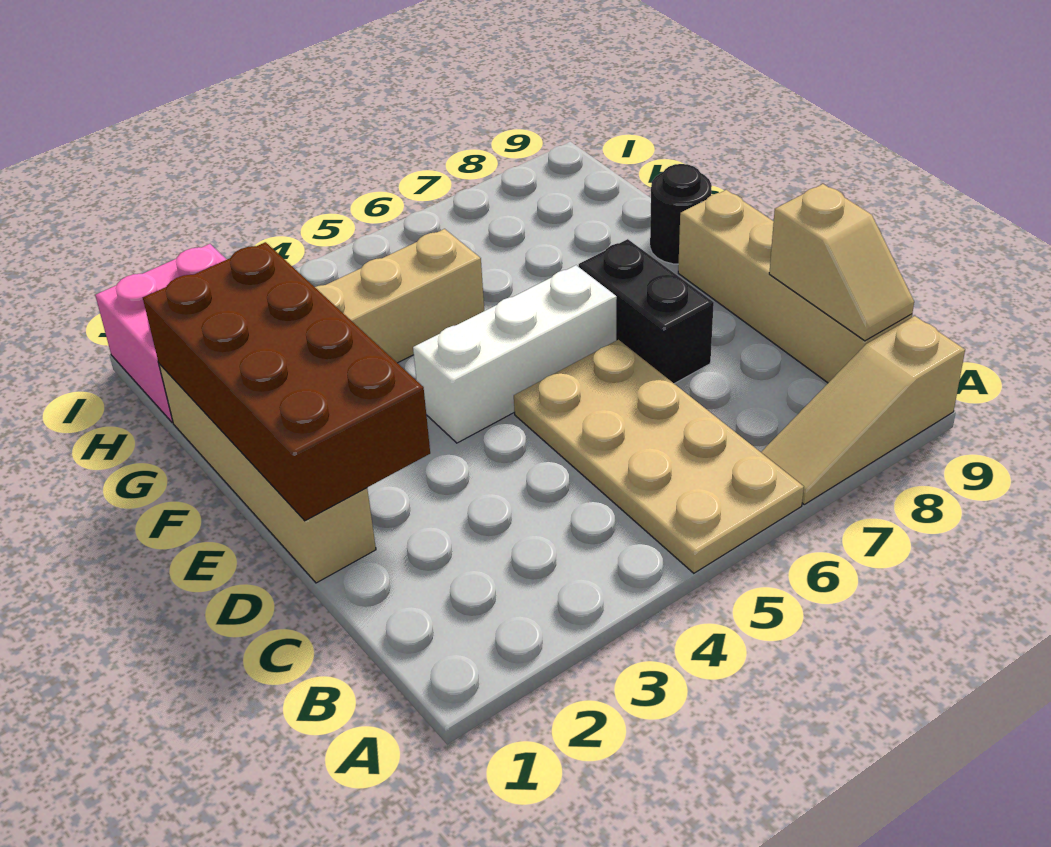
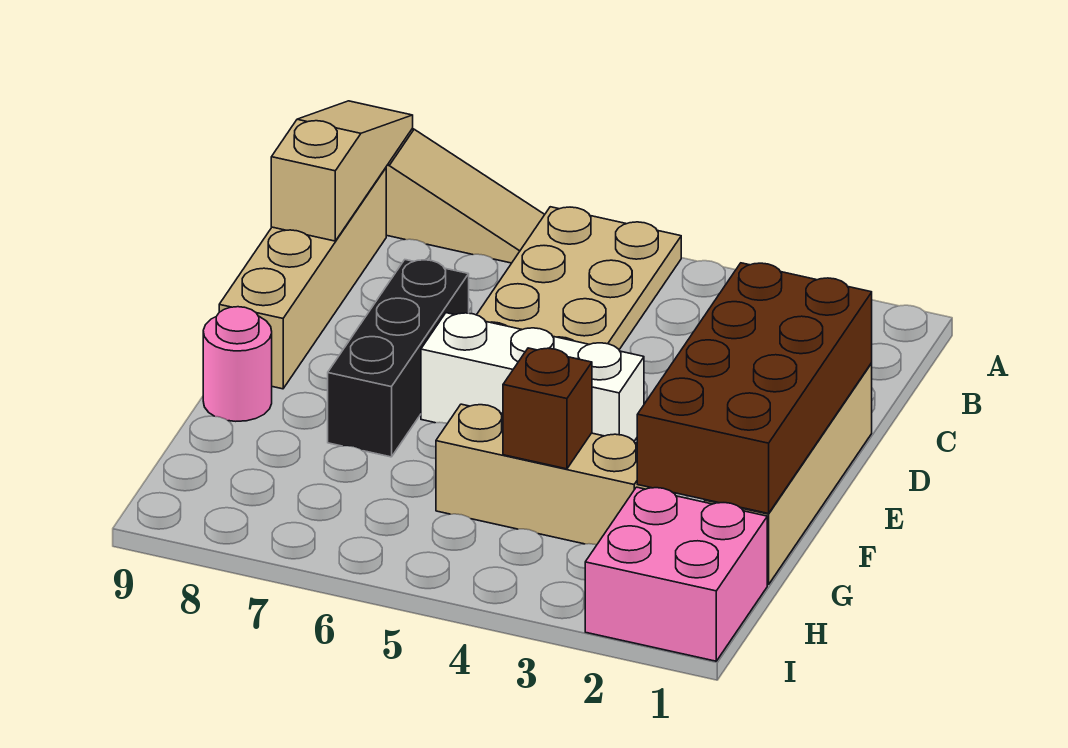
tan 1x2 slope [769,184,914,341] -> tan 1x3 slope [271,101,413,241]
black 1x2 brick [579,239,714,384] -> black 1x3 brick [328,260,469,457]
black 1x1 round brick [650,164,712,264] -> pink 1x1 round brick [203,307,272,421]
none -> brown 1x1 brick [503,348,592,469]

